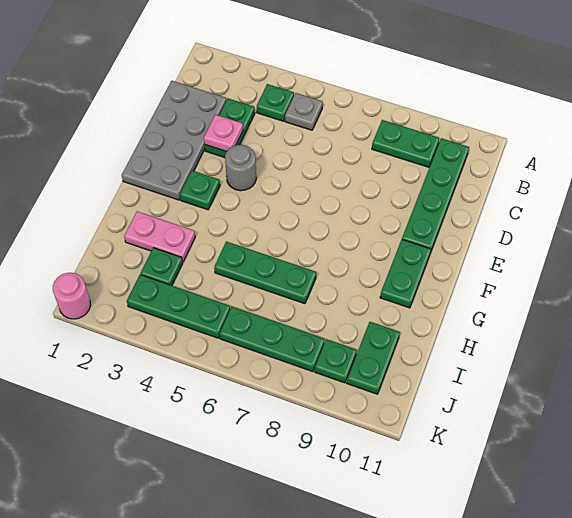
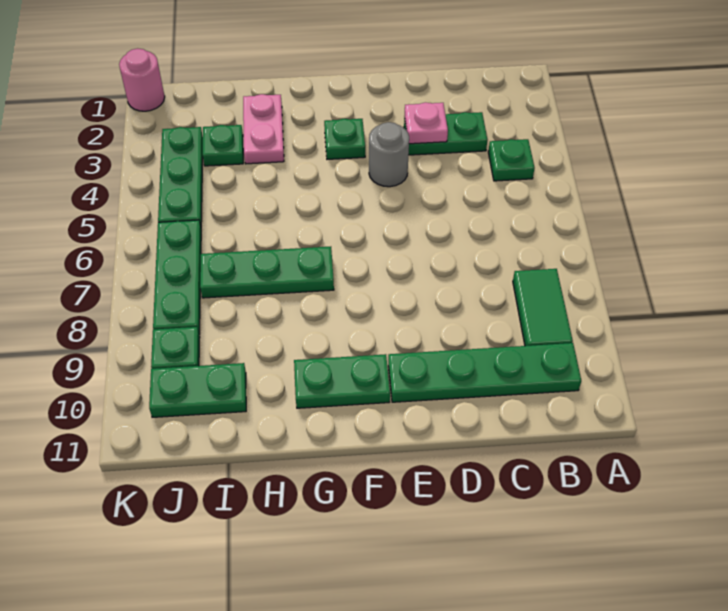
grey 1x1 plate [285,93,323,130] -> none
green 1x2 plate [372,120,439,167] -> green 1x2 tile [513,269,573,346]
grey 2x4 plate [122,81,226,200] -> none
green 1x3 plate [214,242,316,304] -> green 1x3 plate turned to [200,247,334,298]

